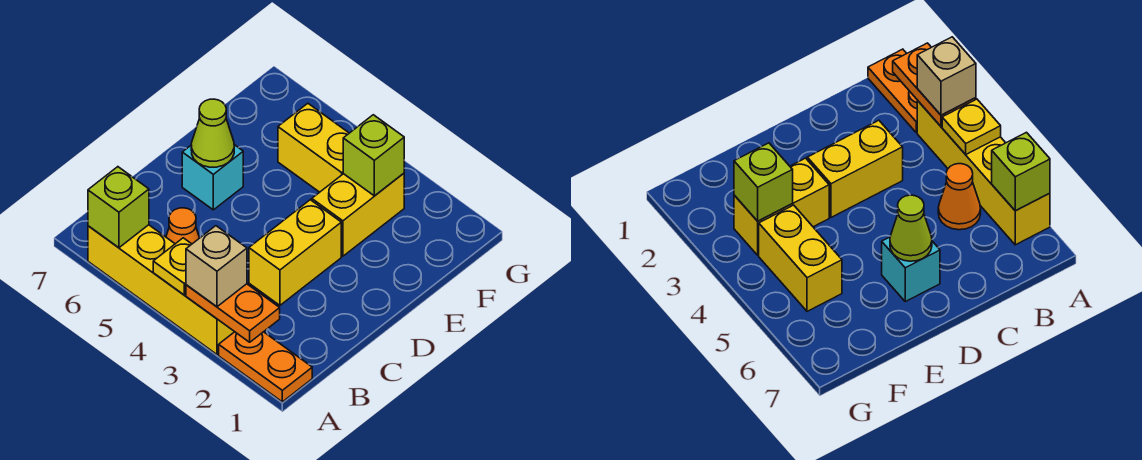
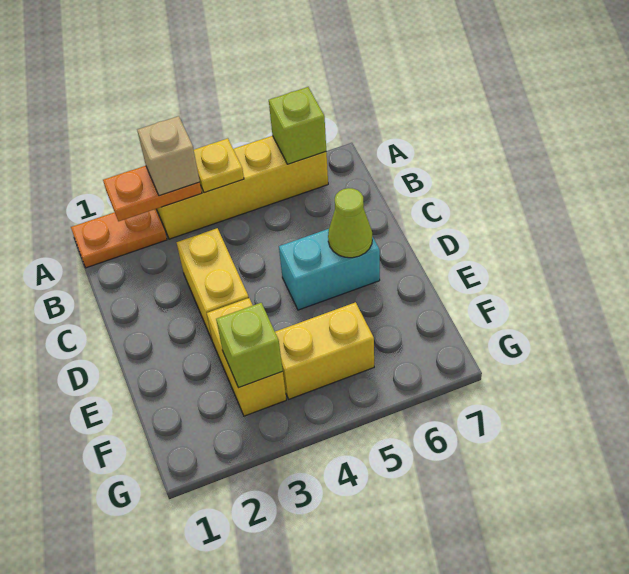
orange 1x1 cone [166,208,199,244] -> none
cyan 1x1 brick [182,145,243,210] -> cyan 1x2 brick [279,229,380,310]

